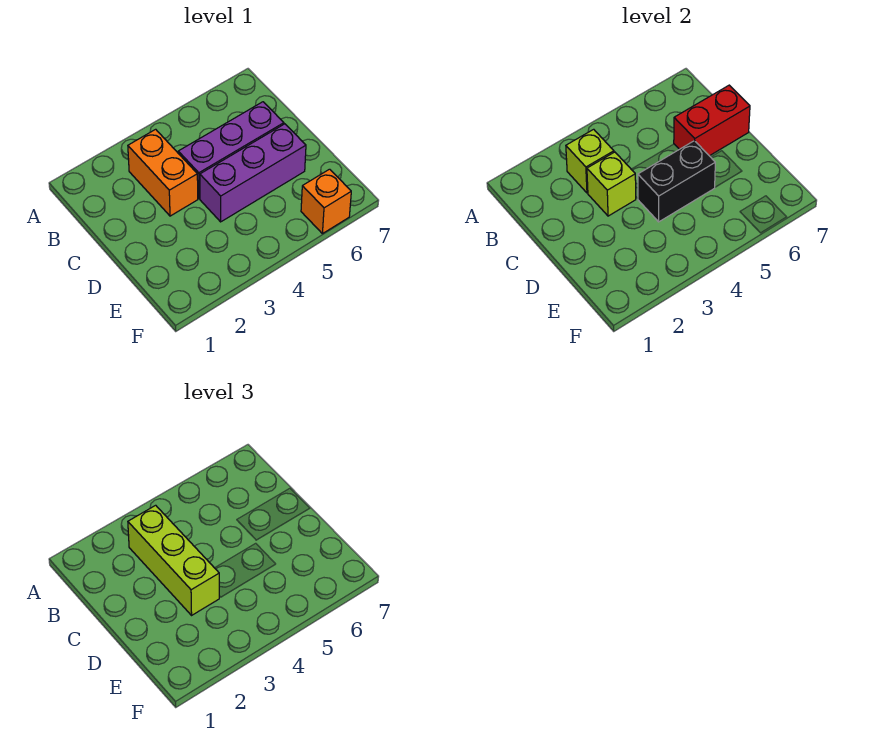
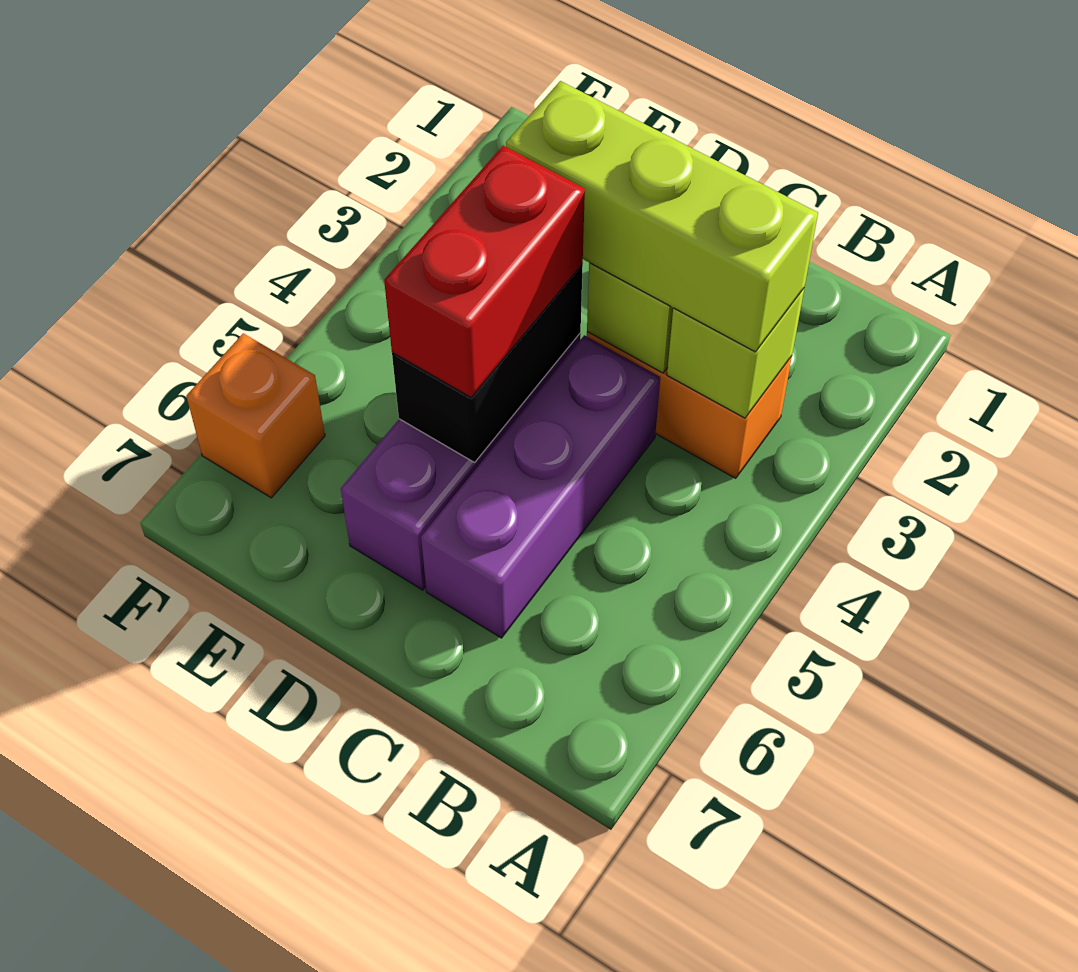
red 1x2 brick [674,85,750,156] -> red 1x2 brick moved to [384,146,585,397]

